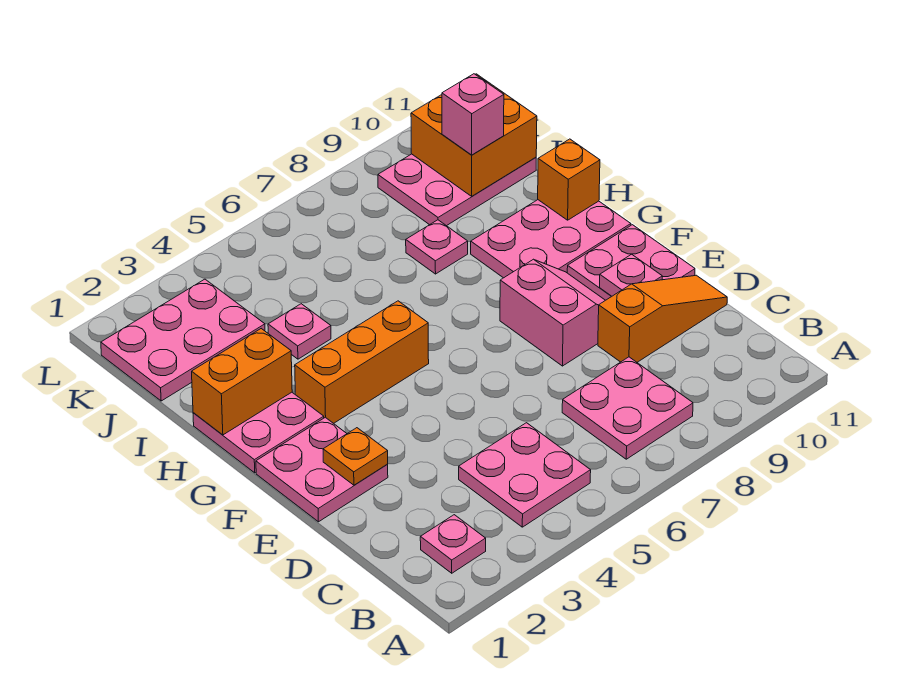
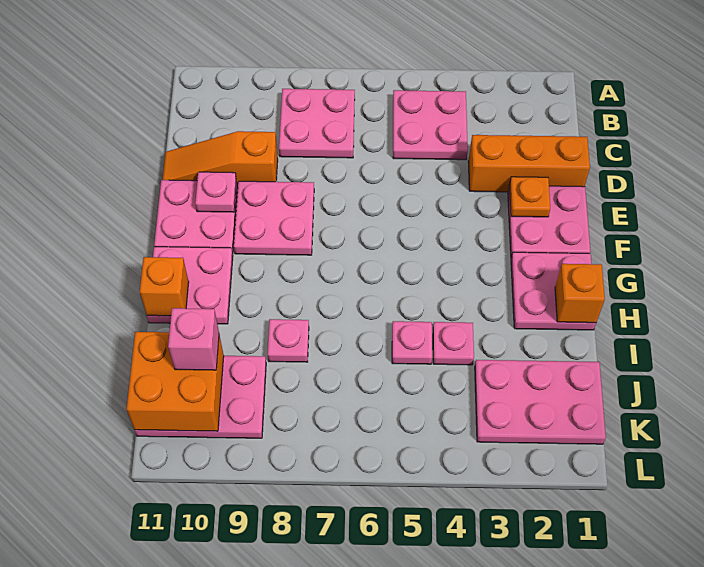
pink 1x1 plate [420,515,486,573] -> pink 1x1 plate moved to [392,321,432,364]
pink 2x2 slope [500,259,605,366] -> pink 2x2 plate [234,181,314,255]
orange 1x3 brick [295,301,429,423] -> orange 1x3 brick moved to [468,135,590,192]
pink 2x3 plate [471,200,631,278] -> pink 2x2 plate [147,247,233,324]
orange 1x2 brick [192,329,292,435] -> orange 1x1 brick [555,264,605,323]

